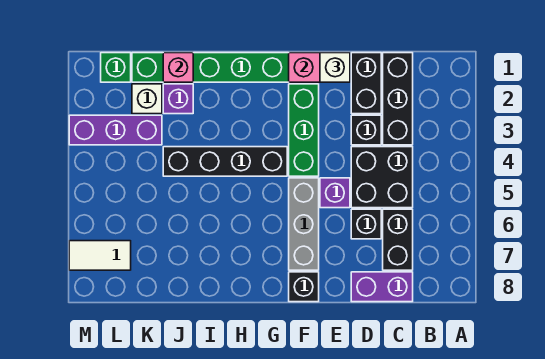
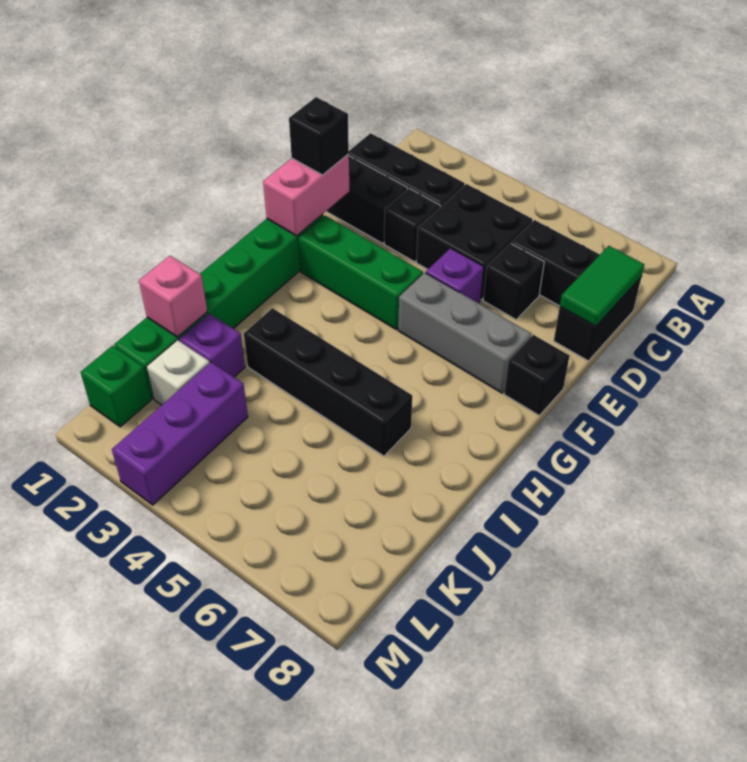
purple 1x2 brick [351,272,413,302] -> black 1x2 brick [554,278,641,361]
none -> green 1x2 tile [560,246,645,327]
white 1x1 brick [320,53,350,82] -> black 1x1 brick [289,97,349,175]
black 1x4 brick [163,147,287,176] -> black 1x4 brick turned to [244,308,412,456]
white 1x2 tile [69,241,131,270] -> none

